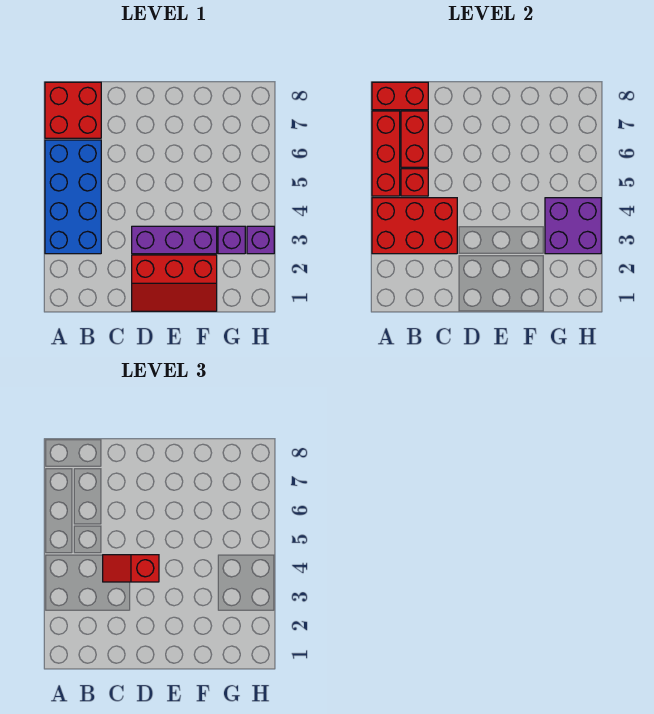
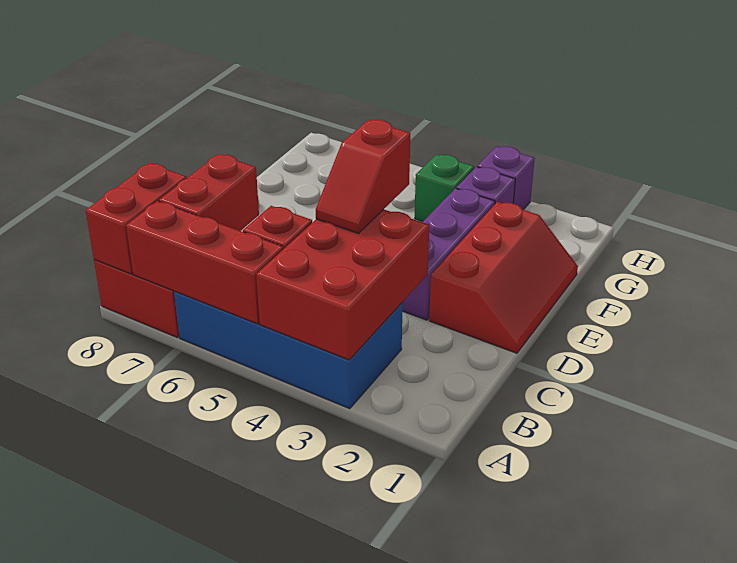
red 1x2 brick [401,111,428,167] -> red 1x2 brick turned to [159,154,259,231]
purple 2x2 brick [545,198,601,254] -> none
none -> green 1x1 brick [415,155,474,222]

